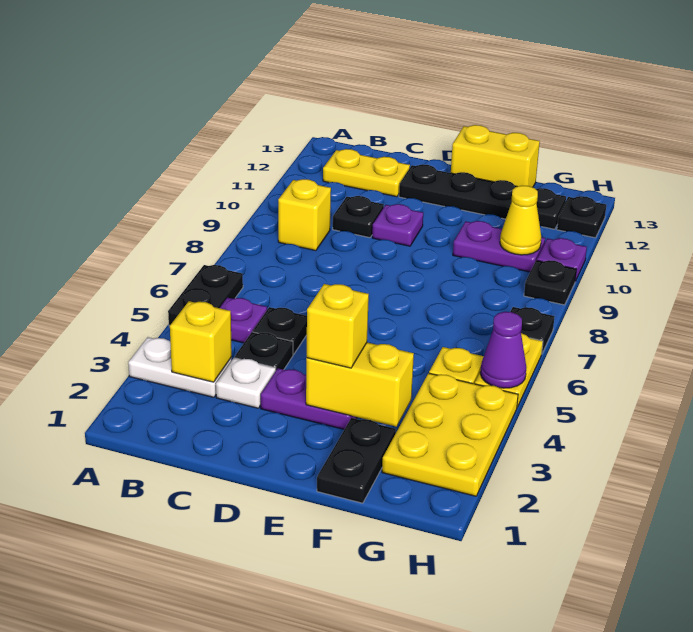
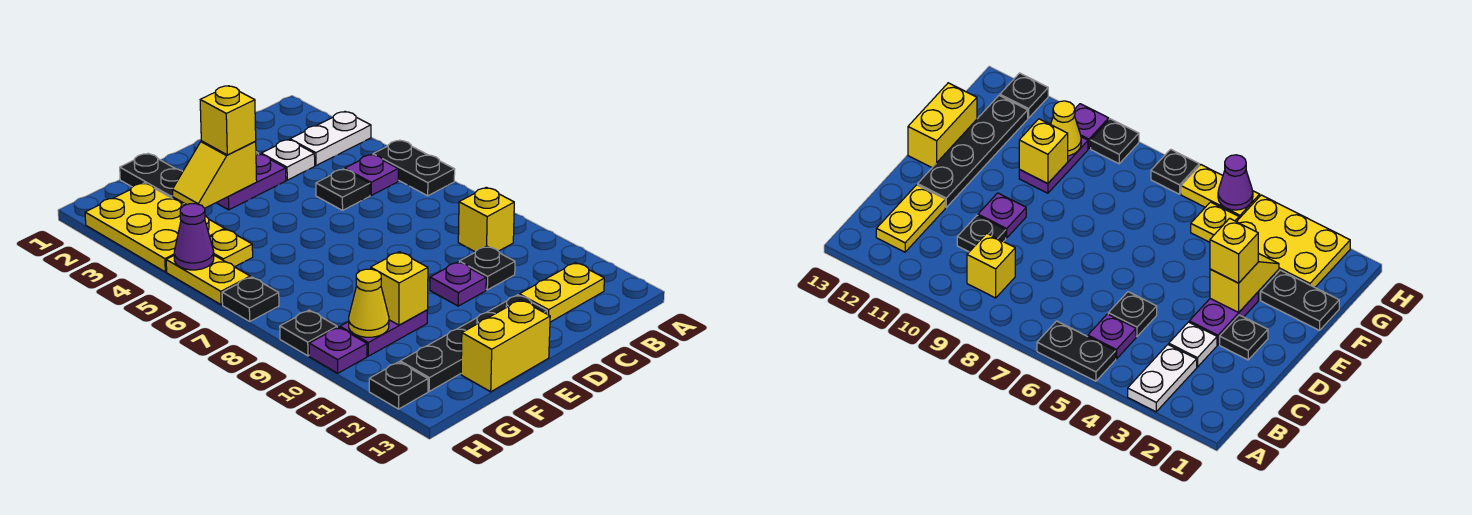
yellow 1x1 brick [170,301,232,382] -> yellow 1x1 brick moved to [371,252,428,325]
black 1x1 plate [235,332,293,370] -> black 1x1 plate moved to [1220,315,1268,360]
yellow 1x2 brick [306,342,414,427] -> yellow 1x2 slope [173,141,257,208]

